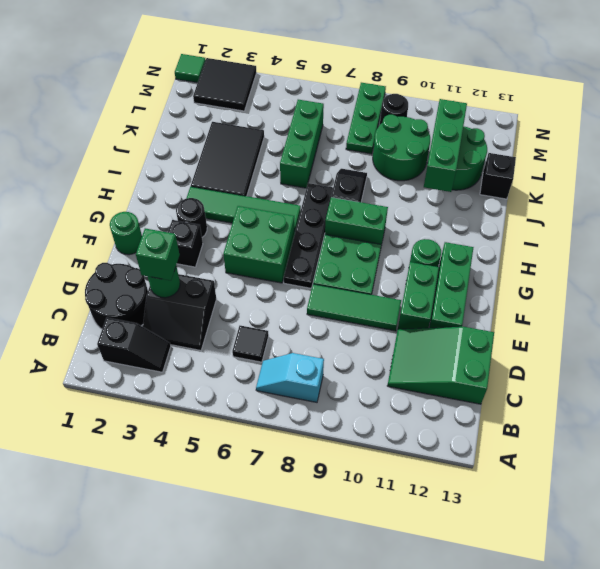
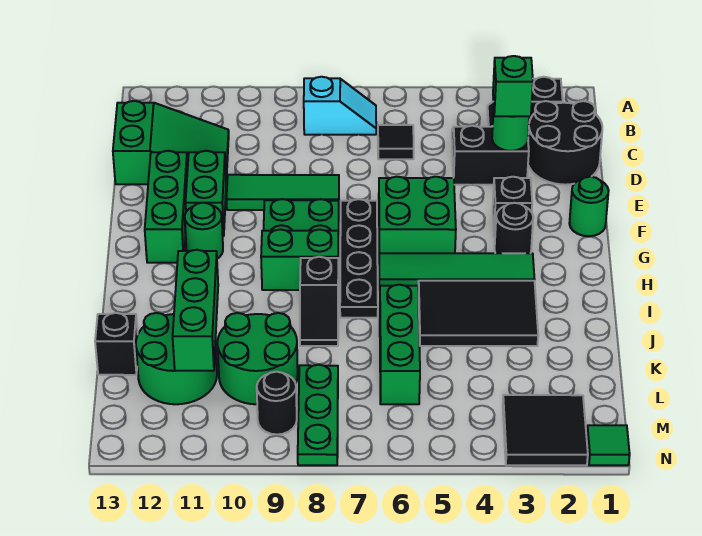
black 2x3 tile [191,122,264,196] -> black 2x3 tile turned to [419,281,538,346]

